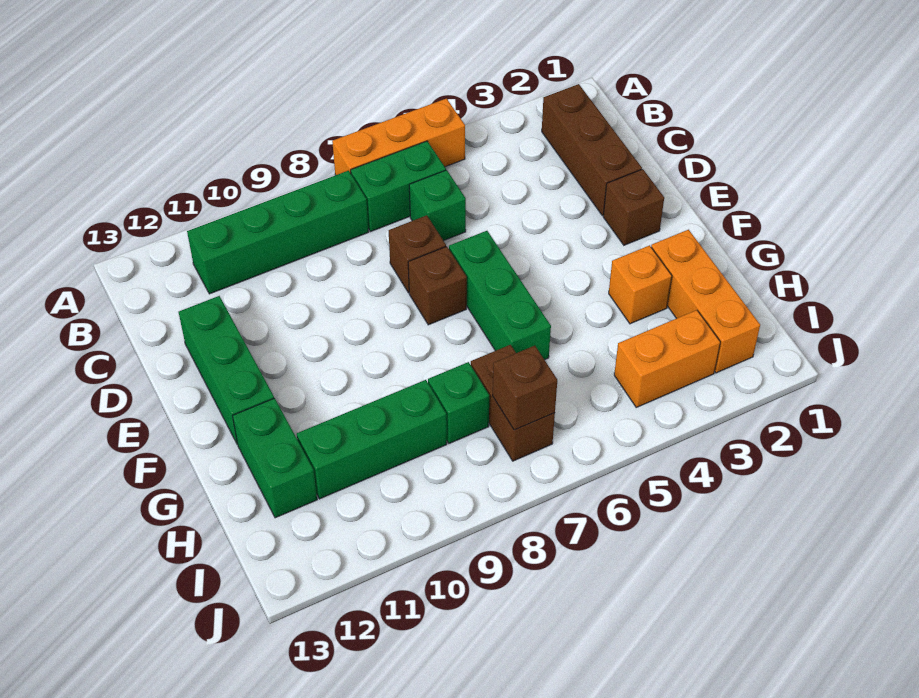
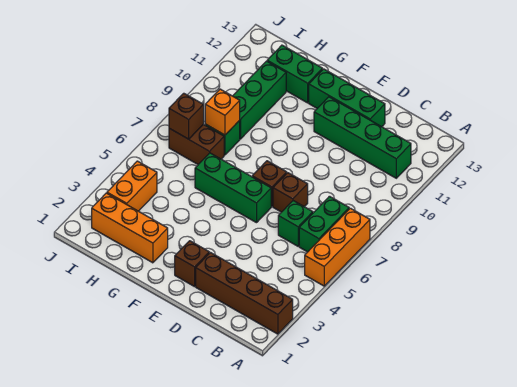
brown 1x3 brick [542,84,642,215] -> brown 1x4 brick [196,253,293,334]
green 1x4 brick [187,171,369,294] -> green 1x4 brick turned to [314,97,411,178]
orange 1x1 brick [609,245,672,324] -> orange 1x1 brick moved to [205,89,240,135]

